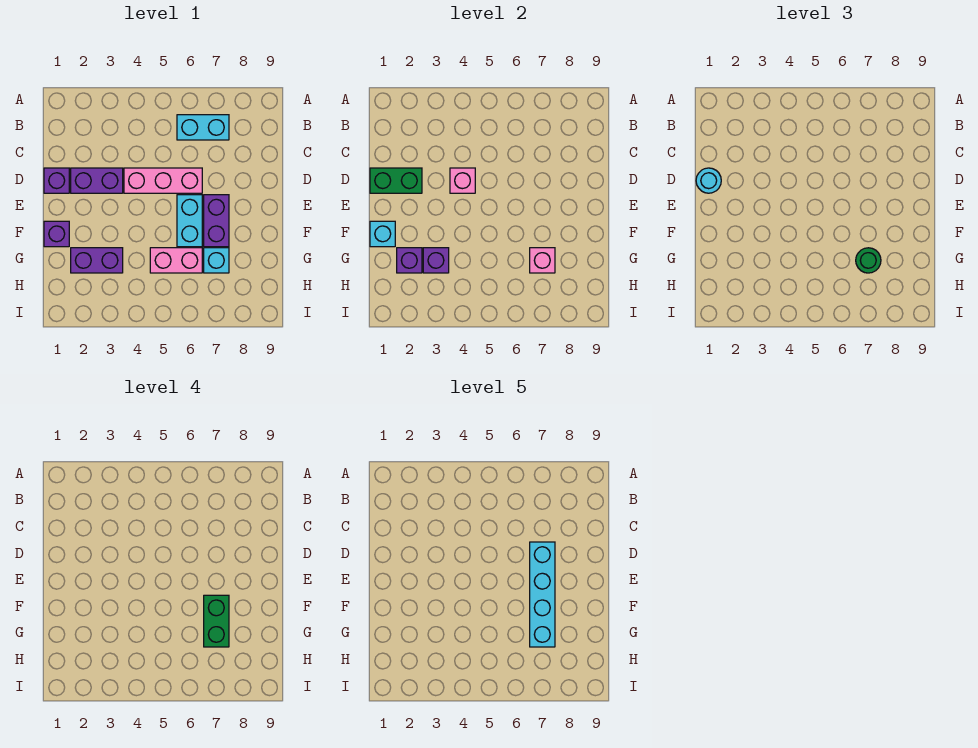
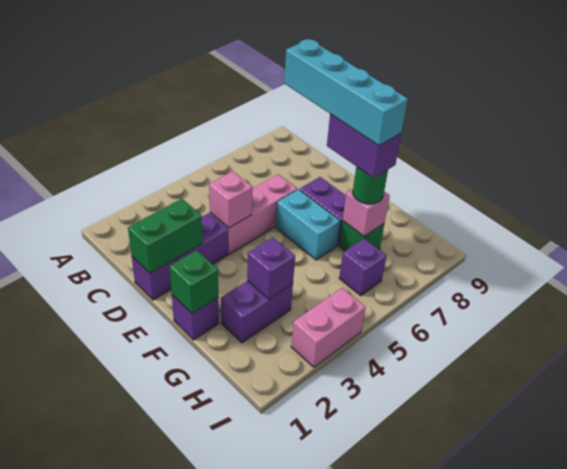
cyan 1x2 brick [177,115,229,140] -> none
cyan 1x1 round brick [696,168,721,193] -> none
cyan 1x1 brick [370,221,395,247] -> green 1x1 brick [169,250,218,314]
green 1x2 brick [204,595,229,647] -> purple 1x2 brick [327,114,401,178]
purple 1x1 brick [397,248,422,273] -> purple 1x1 brick moved to [339,239,387,296]
pink 1x2 brick [150,248,202,273] -> pink 1x2 brick moved to [291,288,366,367]
cyan 1x1 brick [204,248,229,273] -> green 1x1 brick [339,221,384,251]

